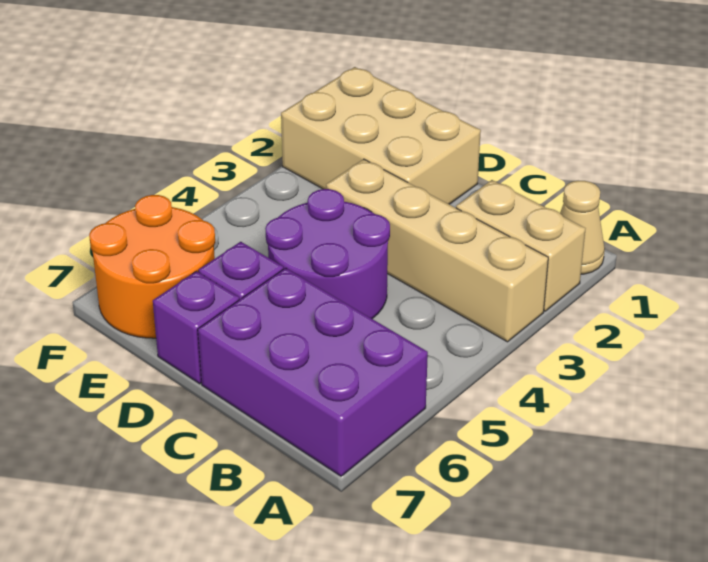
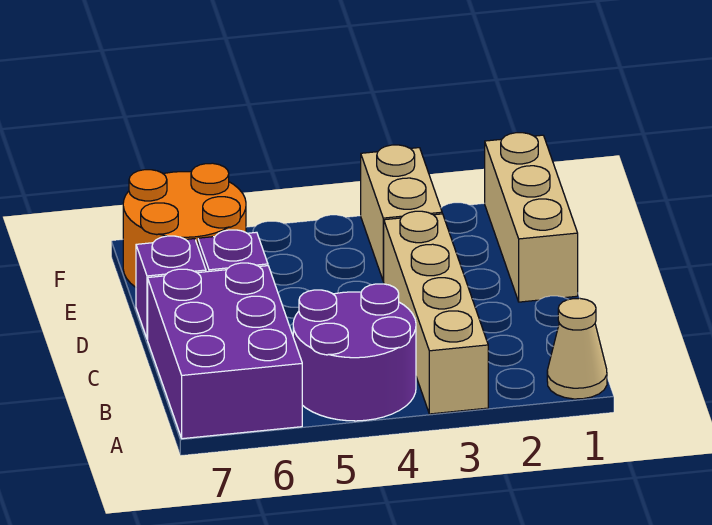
tan 1x2 brick [456,180,586,311] -> tan 1x2 brick moved to [361,145,442,281]
purple 2x2 round brick [265,189,390,319] -> purple 2x2 round brick moved to [293,284,416,421]
tan 2x3 brick [281,67,481,204] -> tan 1x3 brick [485,133,578,302]

